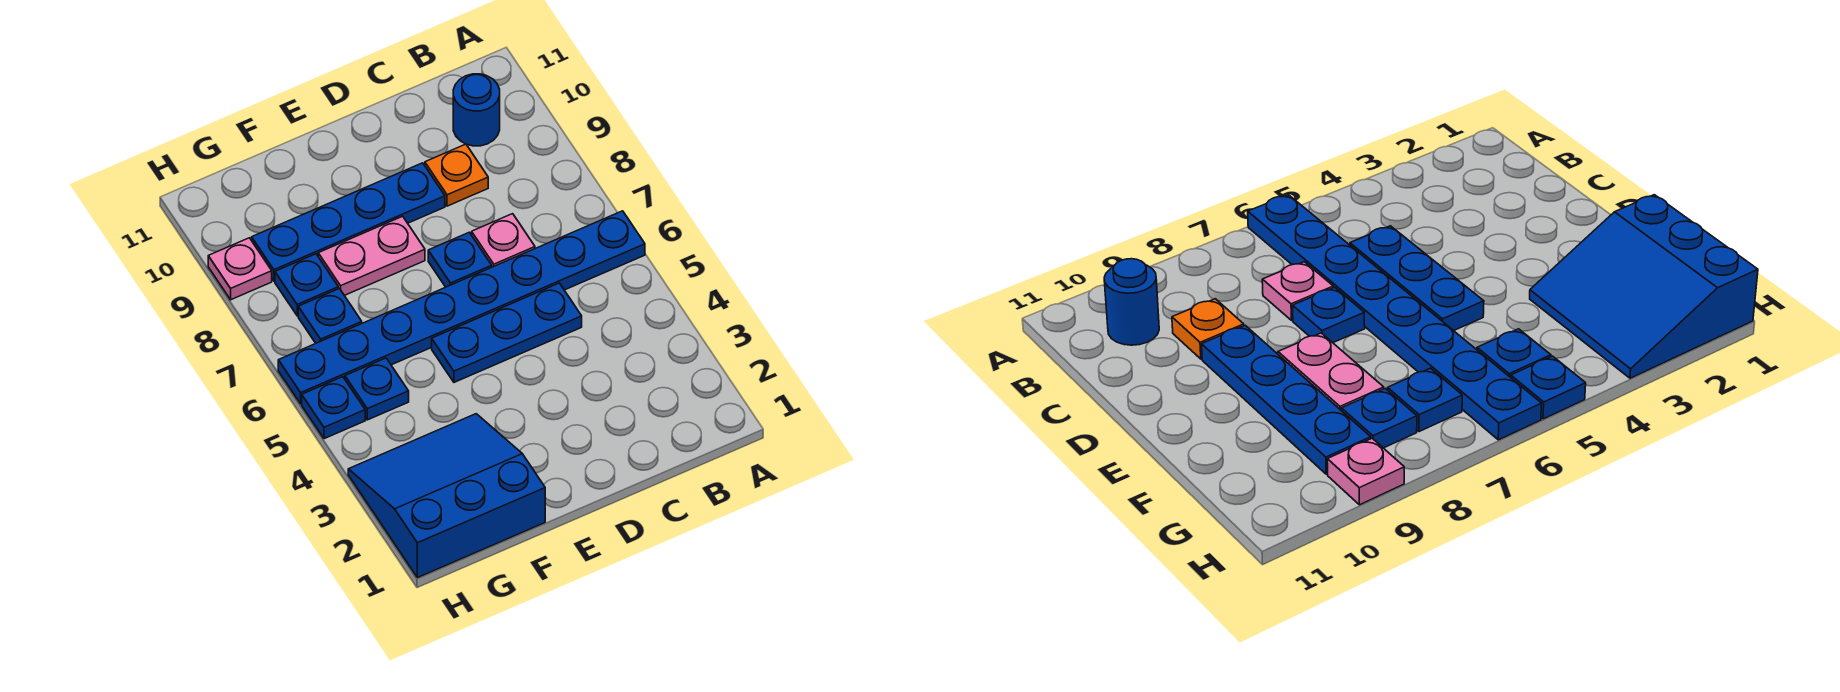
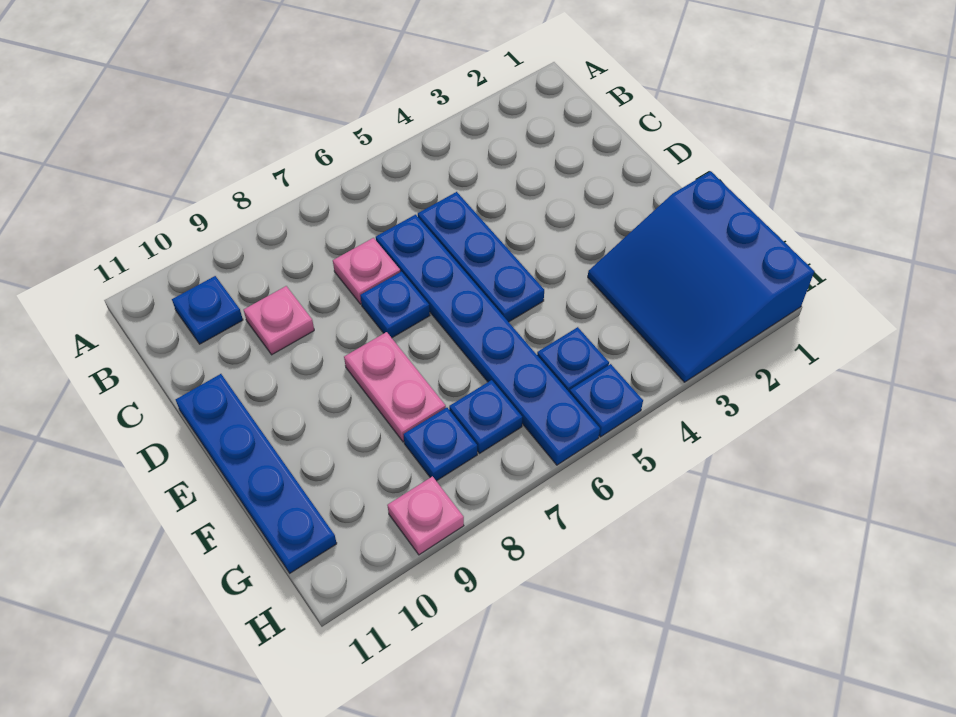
blue 1x8 plate [278,211,645,404] -> blue 1x6 plate [376,215,600,465]
blue 1x1 round brick [453,74,500,146] -> blue 1x1 plate [172,276,243,344]
orange 1x1 plate [425,144,488,206] -> pink 1x1 plate [244,286,314,355]
blue 1x4 plate [252,163,445,281] -> blue 1x4 plate moved to [176,374,337,573]

